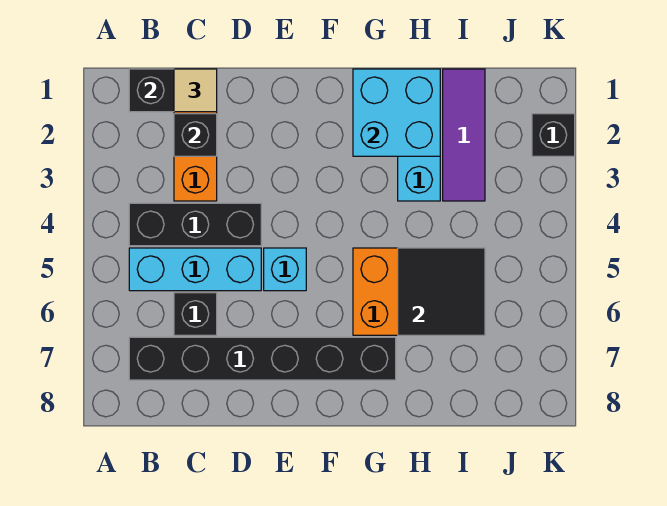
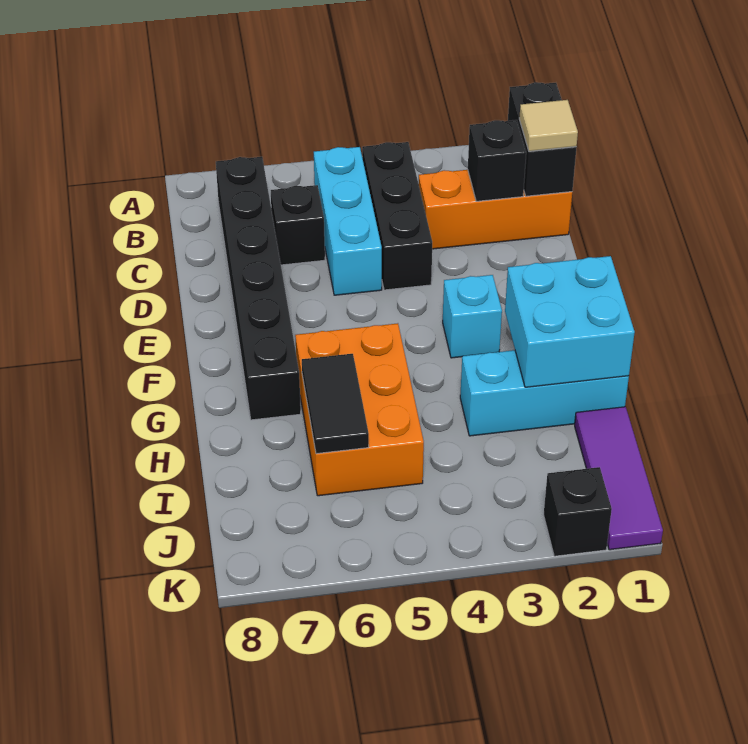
cyan 1x1 brick [264,248,306,291] -> cyan 1x1 brick moved to [443,275,502,358]
black 2x2 tile [398,248,485,335] -> black 1x2 tile [302,354,369,454]
purple 1x3 tile [443,69,485,201] -> purple 1x3 tile turned to [575,407,663,550]

